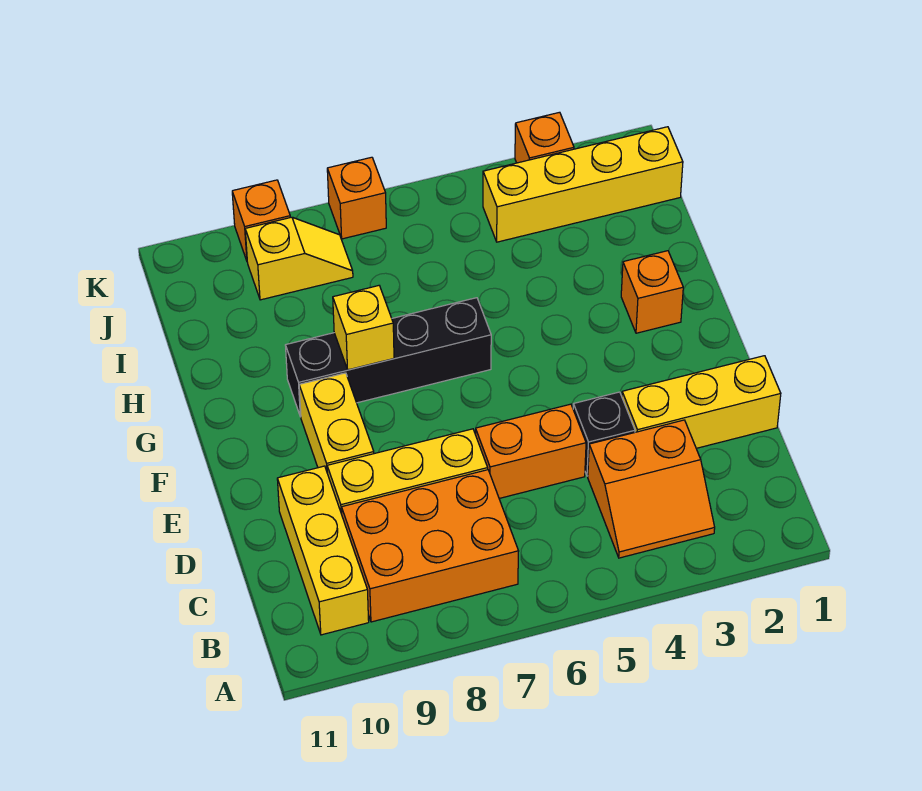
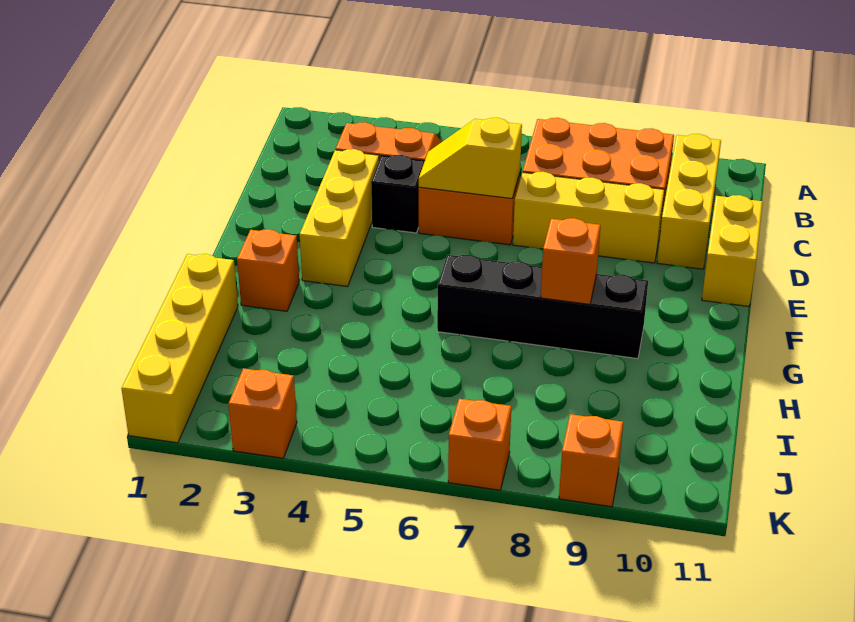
yellow 1x3 brick [622,356,781,448] -> yellow 1x3 brick turned to [300,149,379,286]
yellow 1x2 brick [299,373,374,473] -> yellow 1x2 brick moved to [702,195,763,306]
yellow 1x1 brick [333,286,394,370] -> orange 1x1 brick [541,218,601,304]
yellow 1x4 brick [483,127,683,242] -> yellow 1x4 brick turned to [121,254,238,443]
yellow 1x2 slope [245,217,353,300] -> yellow 1x2 slope moved to [419,118,522,199]

